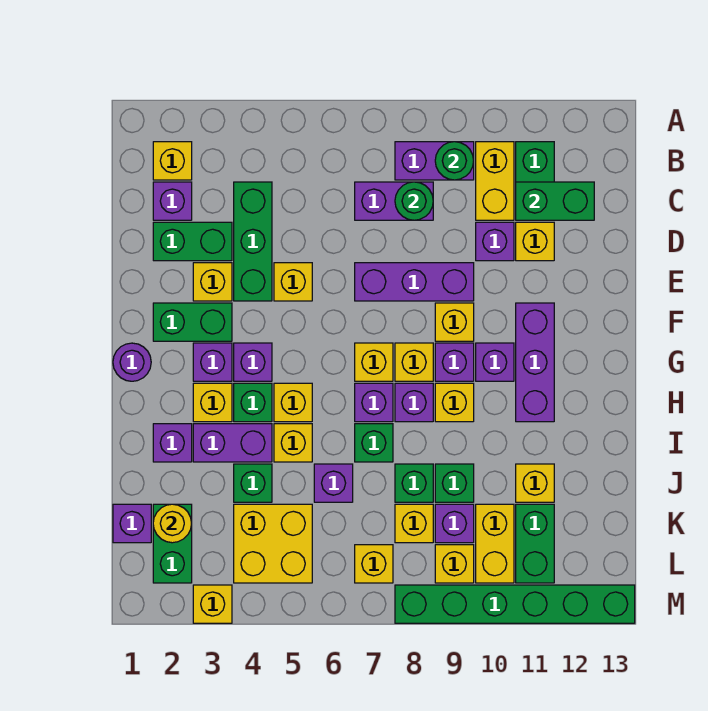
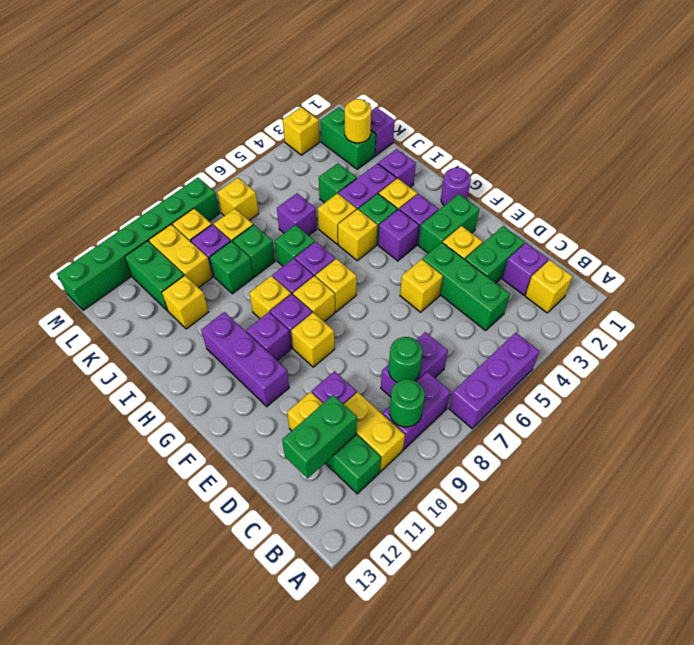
purple 1x3 brick [355,263,474,301] -> purple 1x3 brick moved to [449,333,539,428]
yellow 2x2 brick [234,504,312,583] -> none

